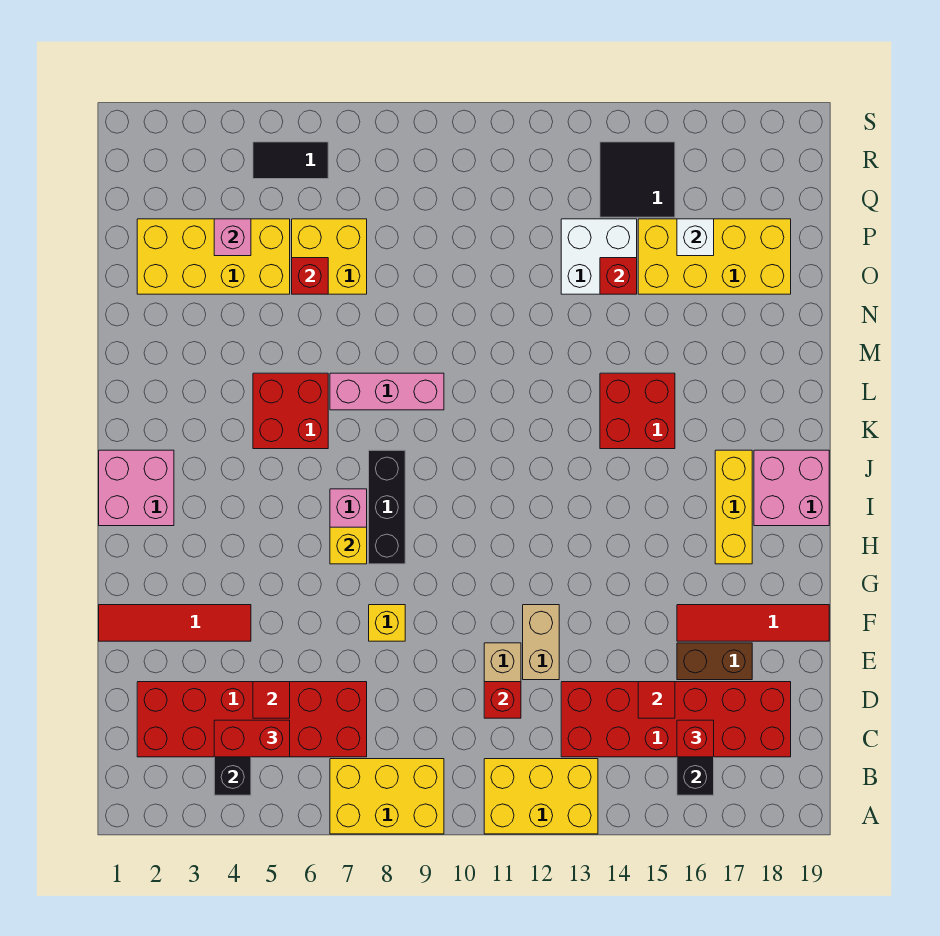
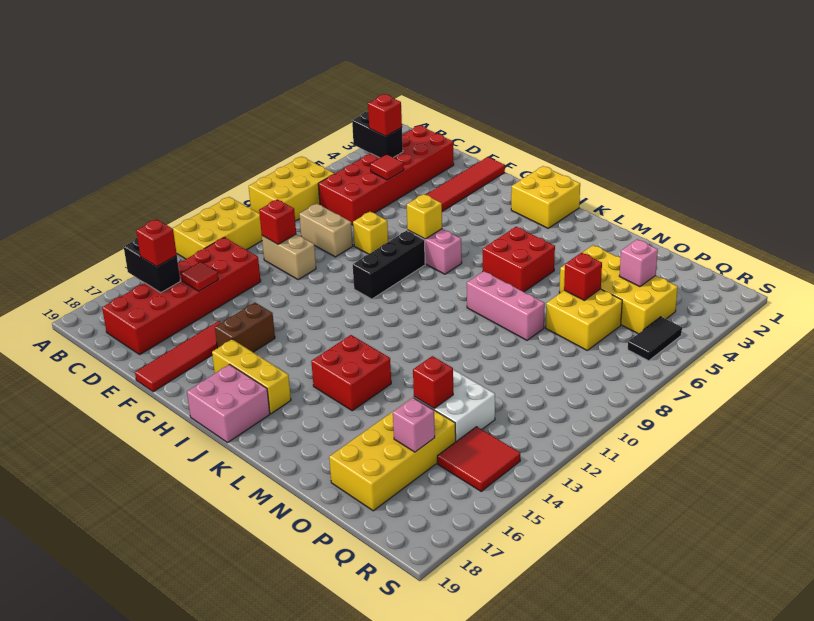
red 1x2 brick [214,720,290,757] -> red 1x1 brick [368,94,402,136]
tan 1x2 brick [523,605,559,680] -> tan 1x2 brick moved to [299,203,353,257]
brown 1x2 brick [677,643,752,680] -> brown 1x2 brick moved to [215,303,275,352]
black 1x3 brick [369,450,405,564] -> black 1x3 brick turned to [353,231,425,299]
pink 2x2 brick [99,450,174,526] -> yellow 2x2 brick [511,166,580,228]
pink 1x3 brick [330,373,444,410] -> pink 1x3 brick turned to [467,271,545,340]
yellow 2x4 brick [137,219,290,294] -> yellow 2x4 brick turned to [559,245,678,334]
white 1x1 brick [677,219,714,256] -> pink 1x1 brick [393,398,435,452]
black 2x2 tile [600,142,675,217] -> red 2x2 tile [437,427,520,491]

